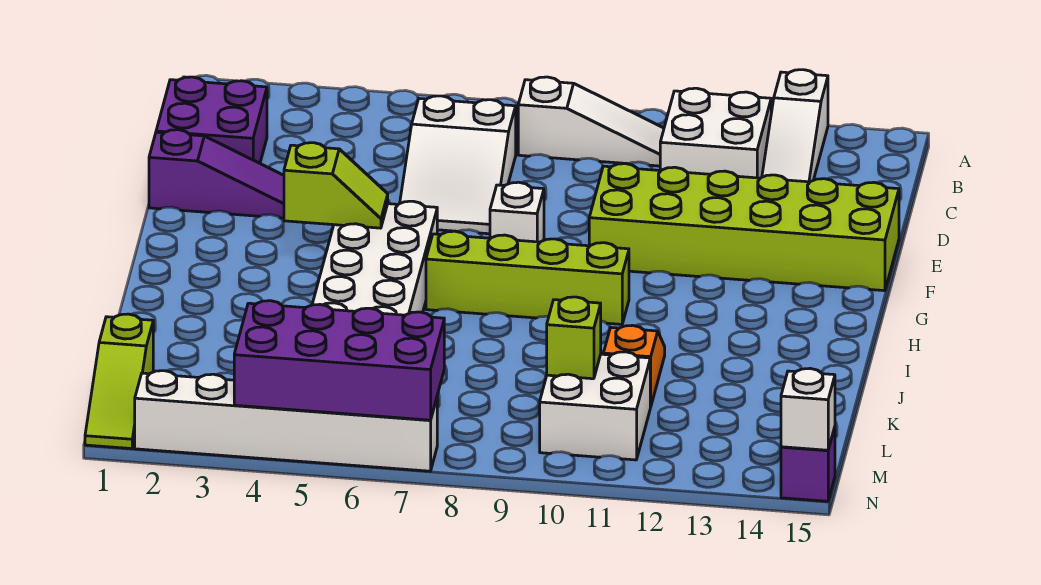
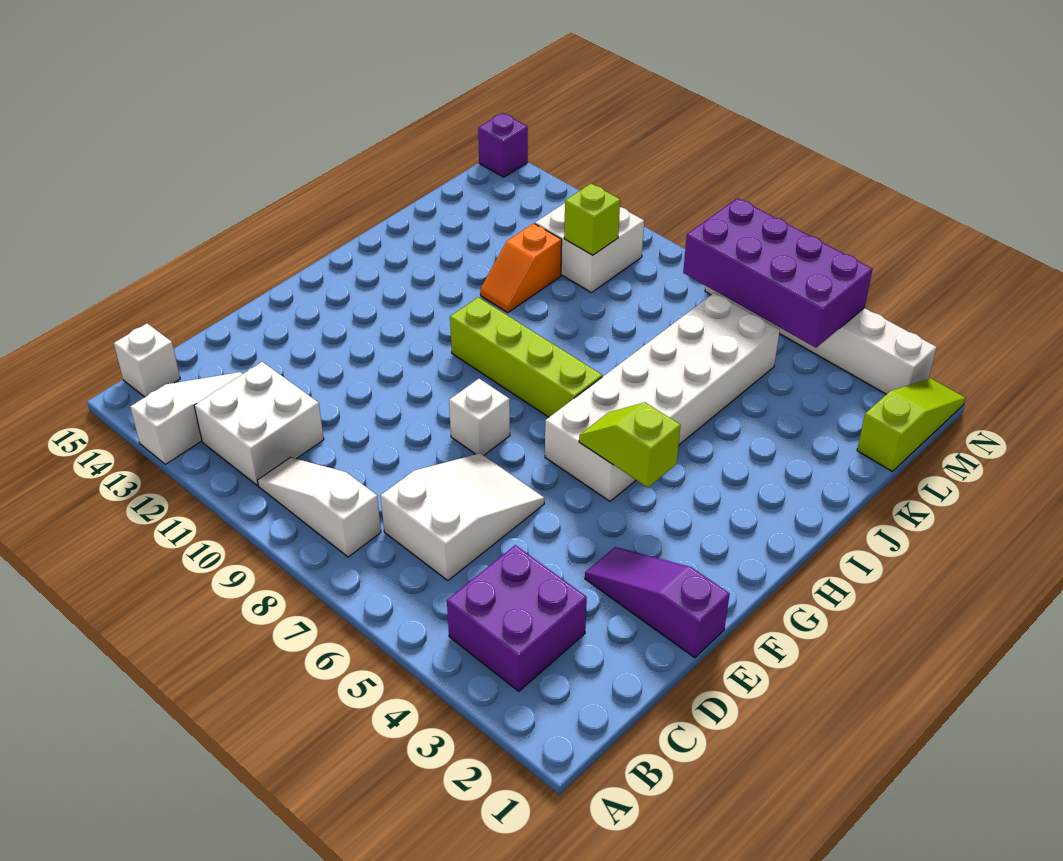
purple 2x2 brick [156,77,267,163] -> purple 2x2 brick moved to [447,545,587,691]
lime 2x6 brick [589,164,899,291] -> none
white 1x1 brick [781,369,835,450] -> white 1x1 brick moved to [114,323,180,397]

